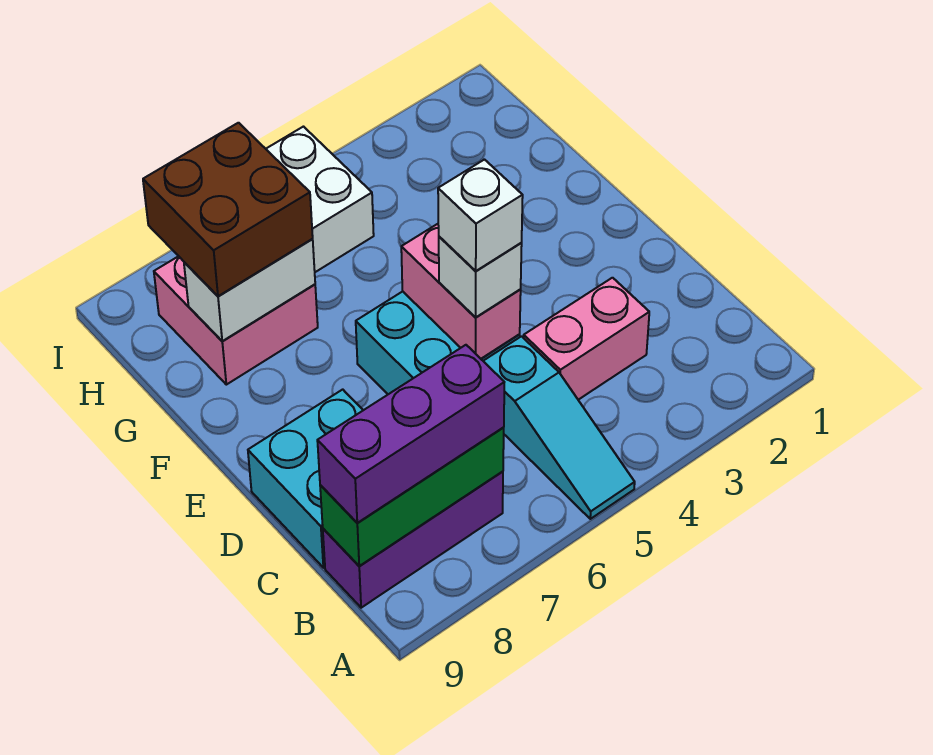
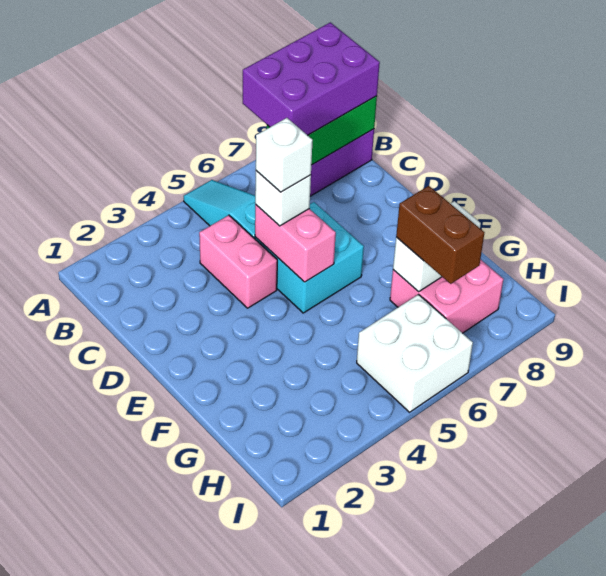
purple 1x3 brick [317,345,504,523] -> purple 2x3 brick [243,22,380,135]
pink 1x2 brick [524,278,649,400] -> pink 1x2 brick turned to [199,215,277,308]
cyan 2x2 brick [248,389,363,568] -> none
brown 2x2 brick [143,123,313,296] -> brown 1x2 brick [396,186,484,284]

